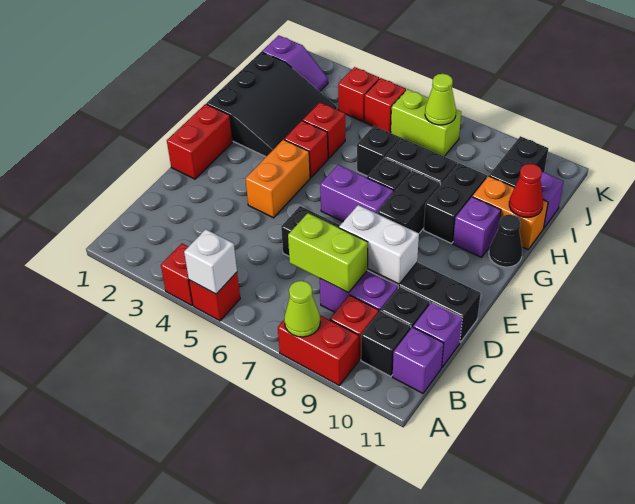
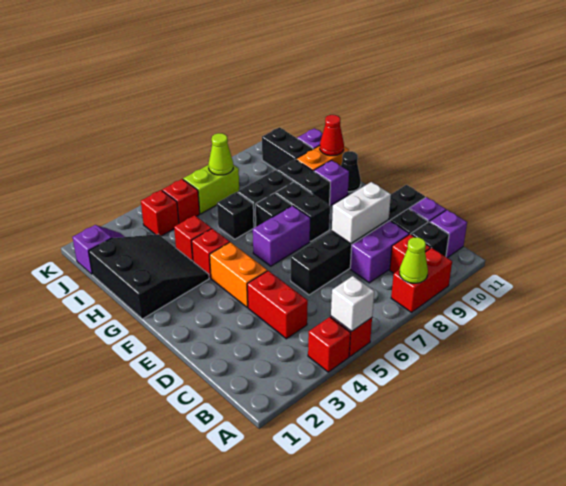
lime 1x2 brick [288,213,368,293] -> none
red 1x2 brick [167,104,233,179] -> red 1x2 brick moved to [247,271,308,339]

